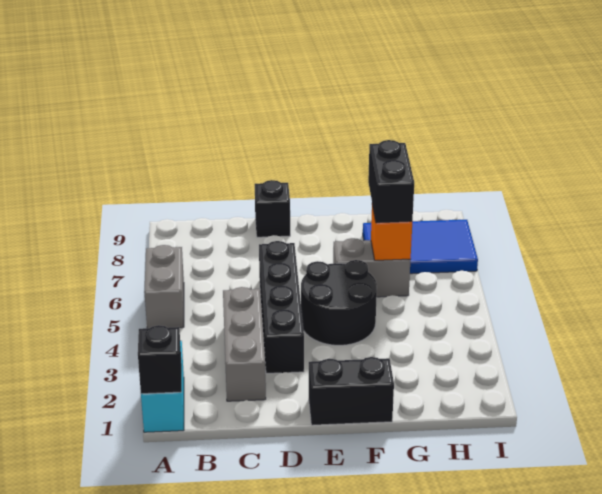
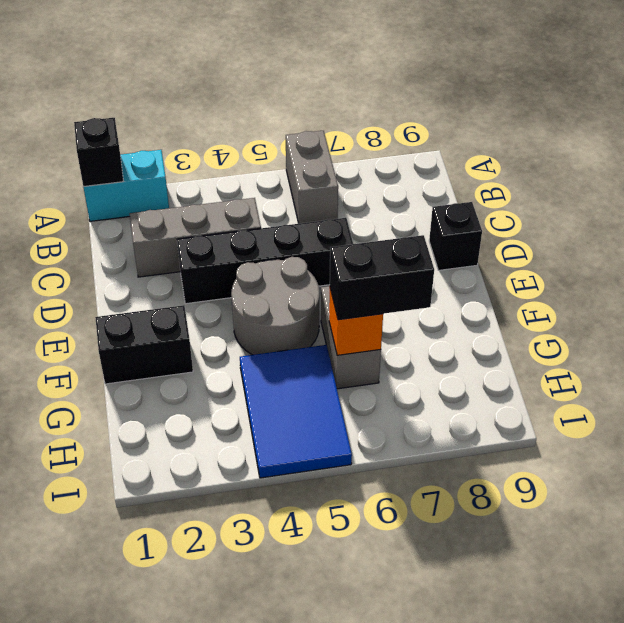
grey 1x2 brick [144,245,184,328] -> grey 1x2 brick turned to [286,131,338,224]
black 1x2 brick [309,357,394,425] -> black 1x2 brick turned to [95,305,193,384]
black 2x2 round brick [301,260,377,345] -> grey 2x2 round brick [231,257,320,355]
blue 2x3 tile [363,220,478,274] -> blue 2x3 tile moved to [240,345,352,478]

